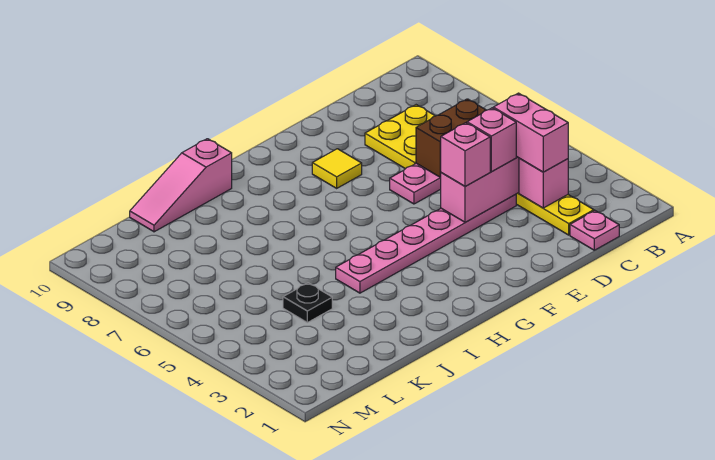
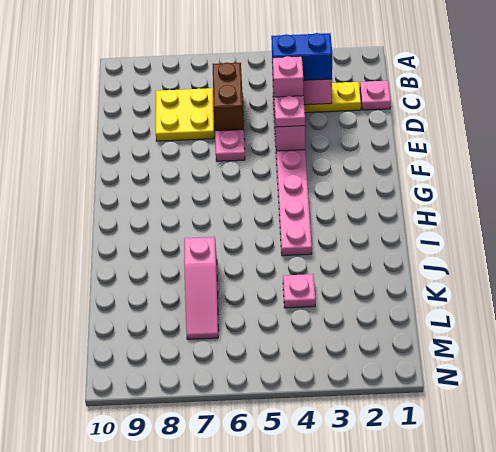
pink 1x2 brick [493,93,568,172] -> blue 1x2 brick [271,33,332,80]
pink 1x1 brick [441,123,490,186] -> pink 1x1 plate [274,96,305,127]
yellow 1x1 tile [312,149,362,188] -> none
pink 1x3 slope [130,139,232,232] -> pink 1x3 slope moved to [184,237,218,339]
black 1x1 plate [283,283,332,323] -> pink 1x1 plate [283,274,315,308]

